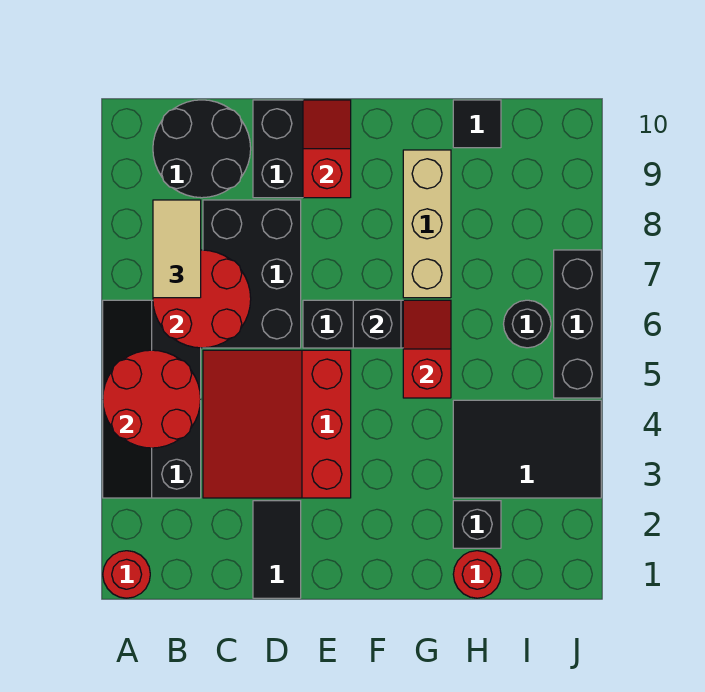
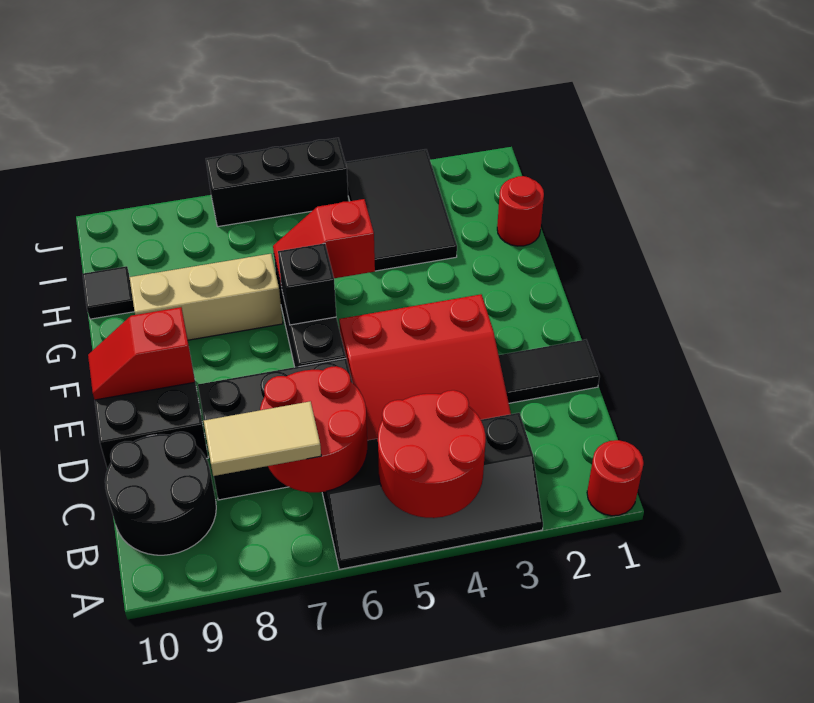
black 1x1 brick [453,501,501,548] -> none
black 1x1 round brick [504,300,551,348] -> none

